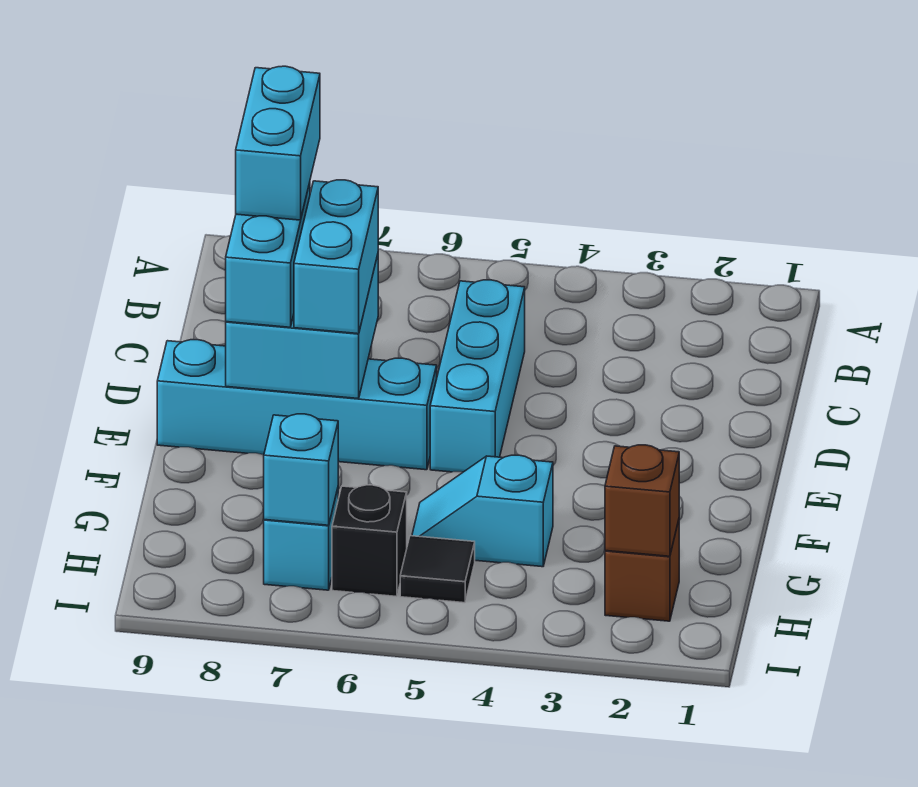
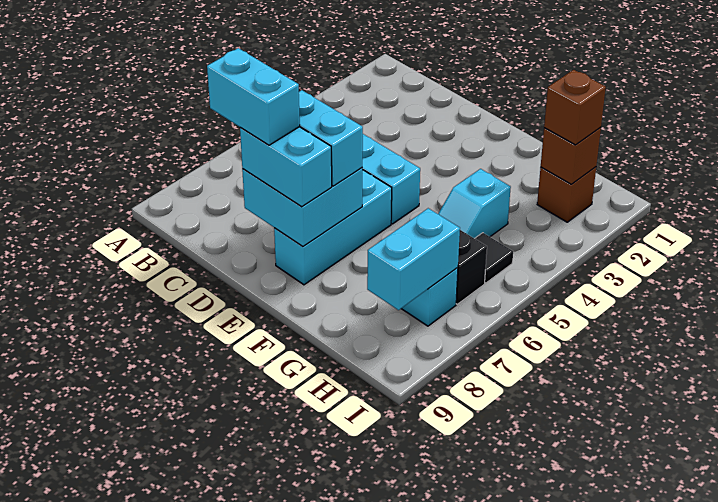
cyan 1x4 brick [157,340,437,470] -> cyan 1x3 brick [274,170,392,285]
none -> brown 1x1 brick [544,70,606,145]
cyan 1x1 brick [263,414,338,525] -> cyan 1x2 brick [367,208,460,310]

